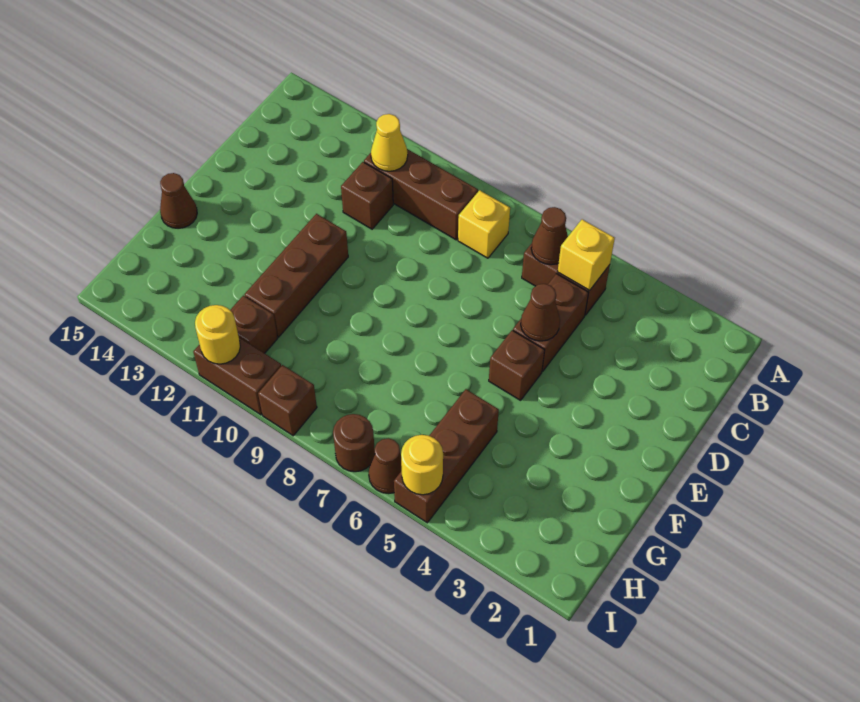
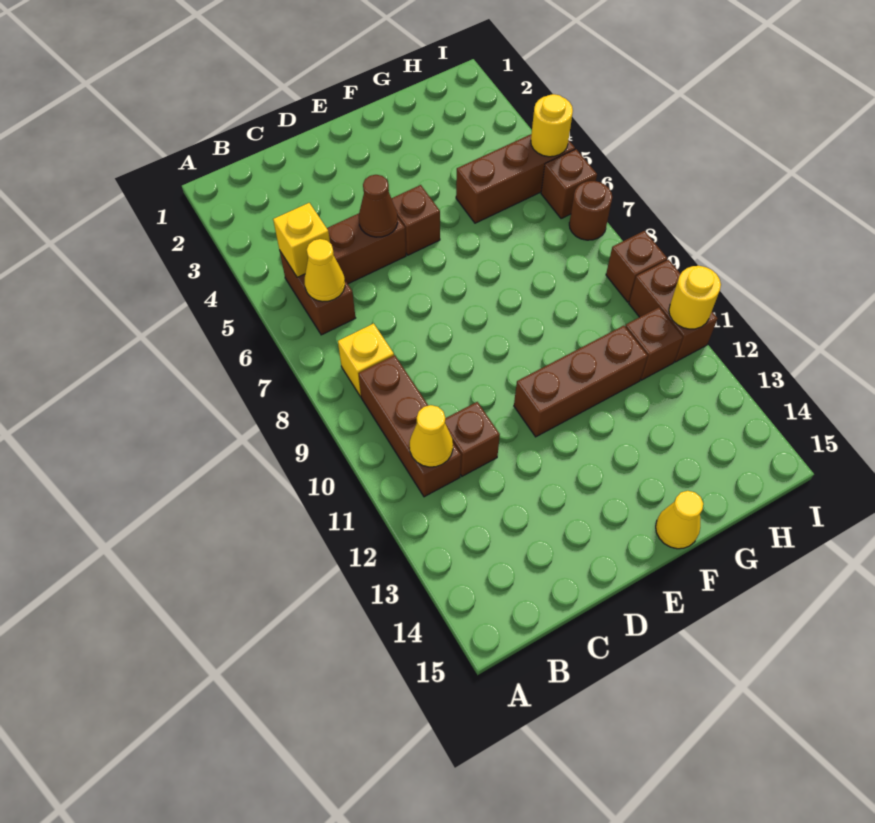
brown 1x1 cone [531,207,568,265] -> yellow 1x1 cone [305,239,345,302]
brown 1x1 cone [160,173,197,228] -> yellow 1x1 cone [656,491,703,549]
brown 1x1 cone [369,438,402,494] -> brown 1x1 brick [541,149,597,219]

